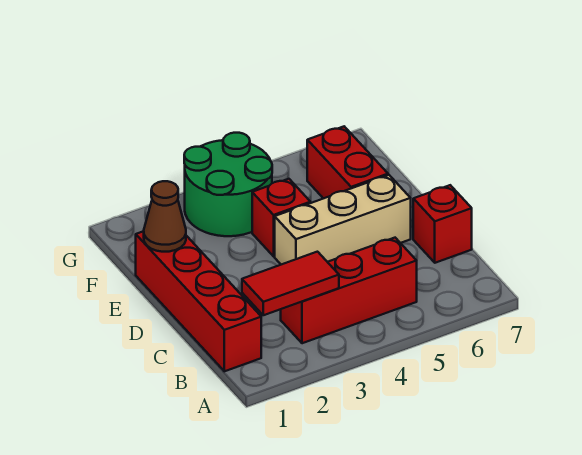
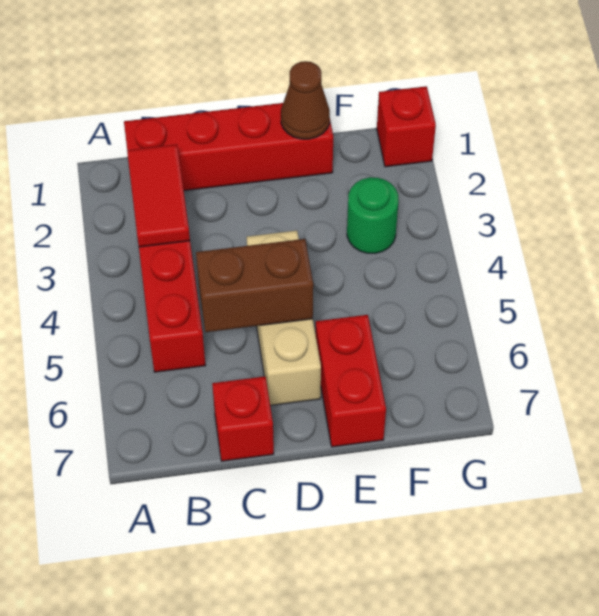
none -> brown 1x2 brick [196,239,313,332]
red 1x1 brick [252,179,310,256] -> red 1x1 brick moved to [377,86,436,167]
red 1x2 brick [307,127,388,199] -> red 1x2 brick turned to [316,315,386,447]
green 2x2 round brick [184,133,272,236] -> green 1x1 round brick [347,177,399,253]

